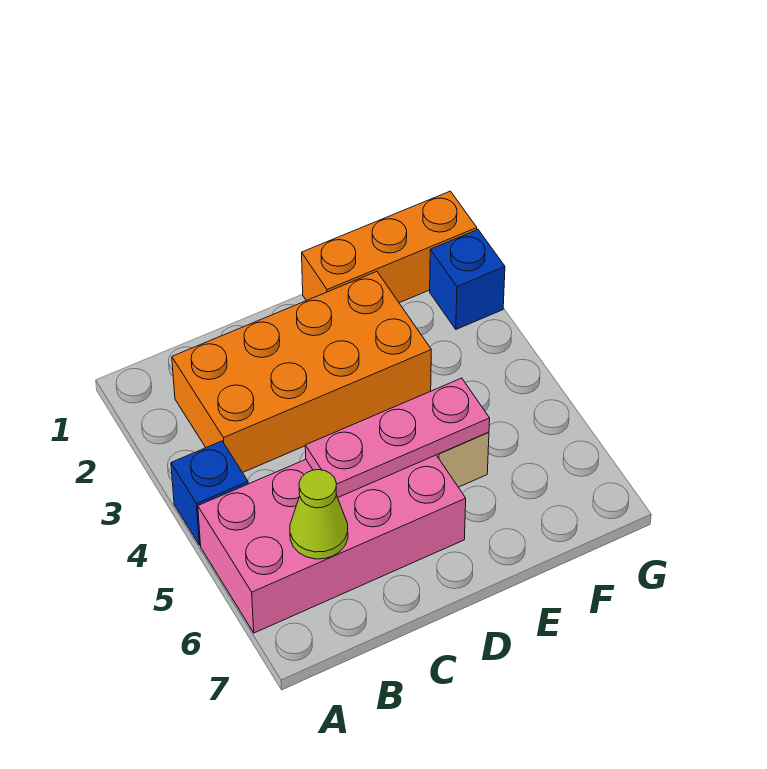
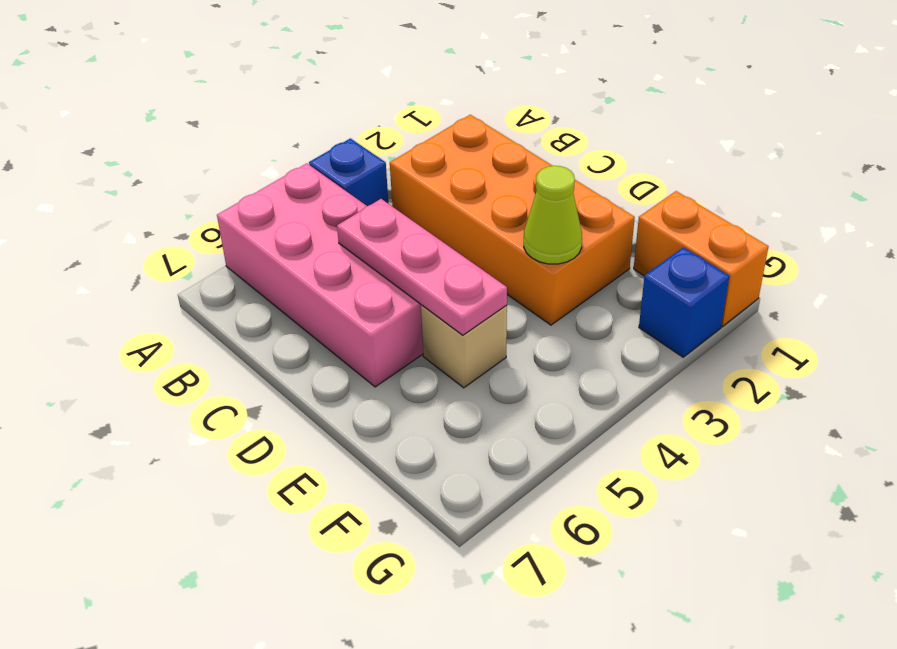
lime 1x1 cone [290,470,348,559] -> lime 1x1 cone moved to [524,166,582,264]
orange 1x3 brick [302,191,477,303] -> orange 1x2 brick [634,191,769,326]

